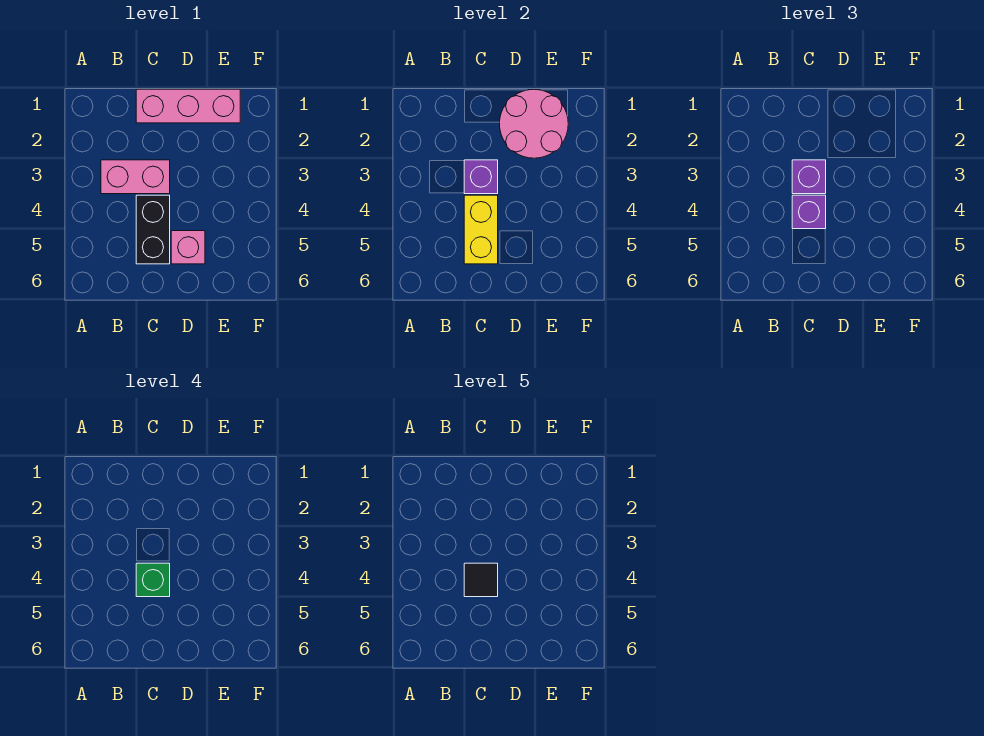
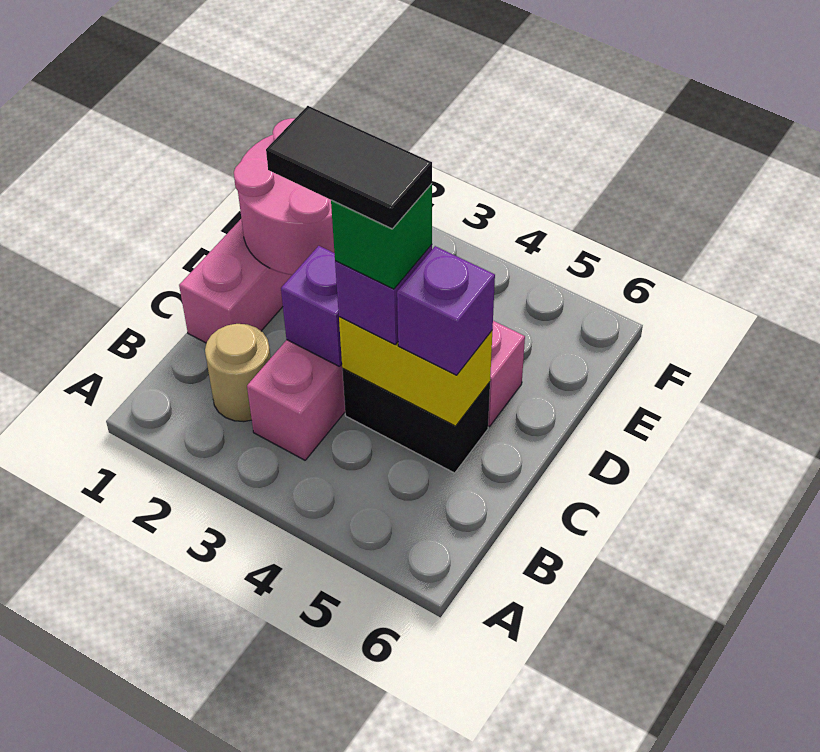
none -> tan 1x1 round brick [205,324,271,422]
purple 1x1 brick [792,160,826,194] -> purple 1x1 brick moved to [397,246,495,375]
black 1x1 tile [464,563,498,597] -> black 1x2 tile [266,106,432,229]

